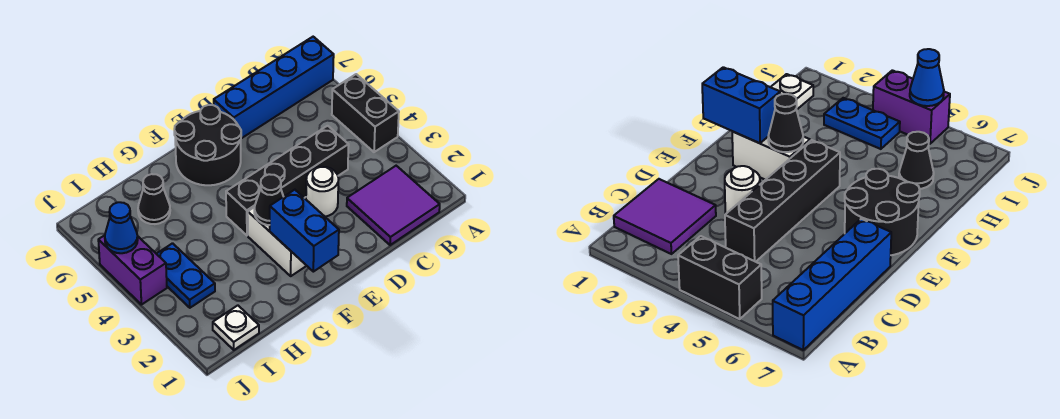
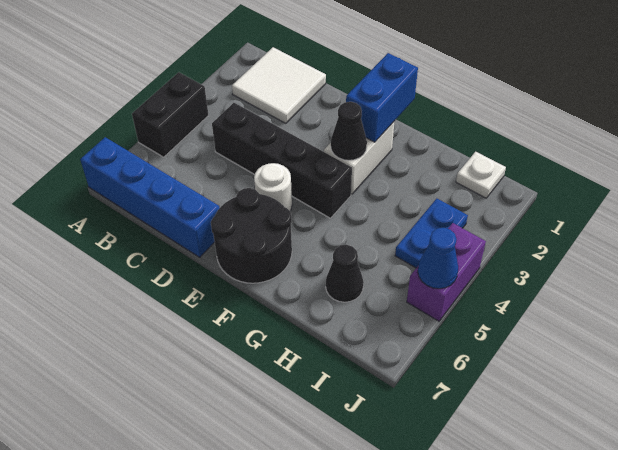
purple 2x2 tile [347,166,440,245] -> white 2x2 tile [232,47,326,123]
white 1x1 round brick [306,167,338,216] -> white 1x1 round brick moved to [254,163,292,211]

